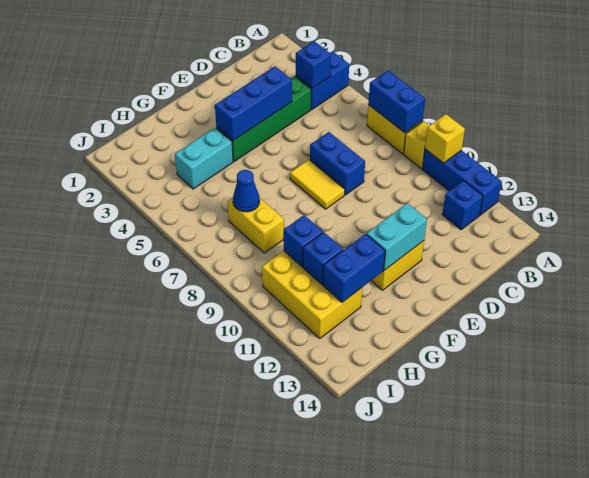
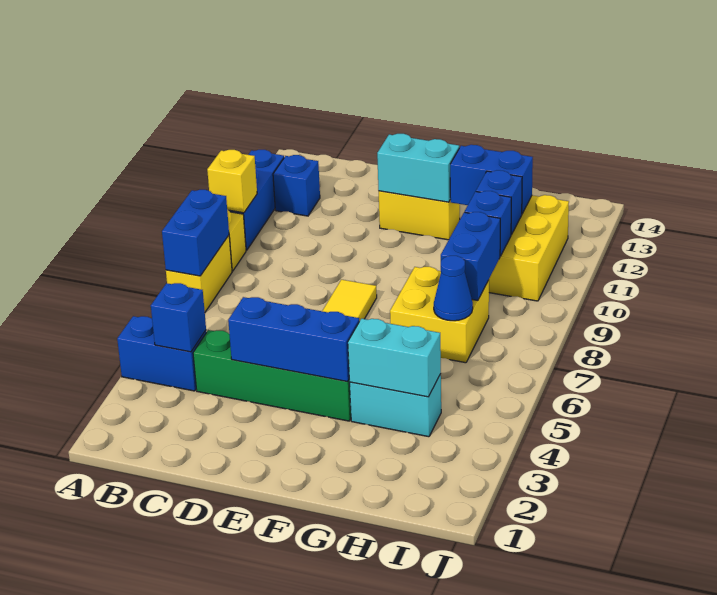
blue 1x2 brick [310,132,365,195] -> blue 1x2 brick moved to [441,212,500,300]
none -> cyan 1x2 brick [348,319,441,397]
yellow 1x2 brick [228,198,284,253] -> yellow 2x2 brick [390,267,489,363]

